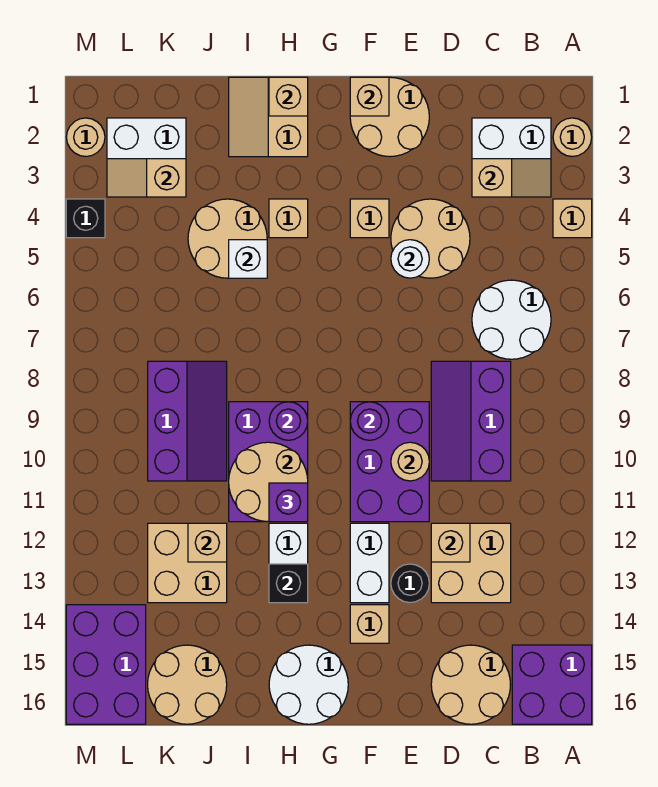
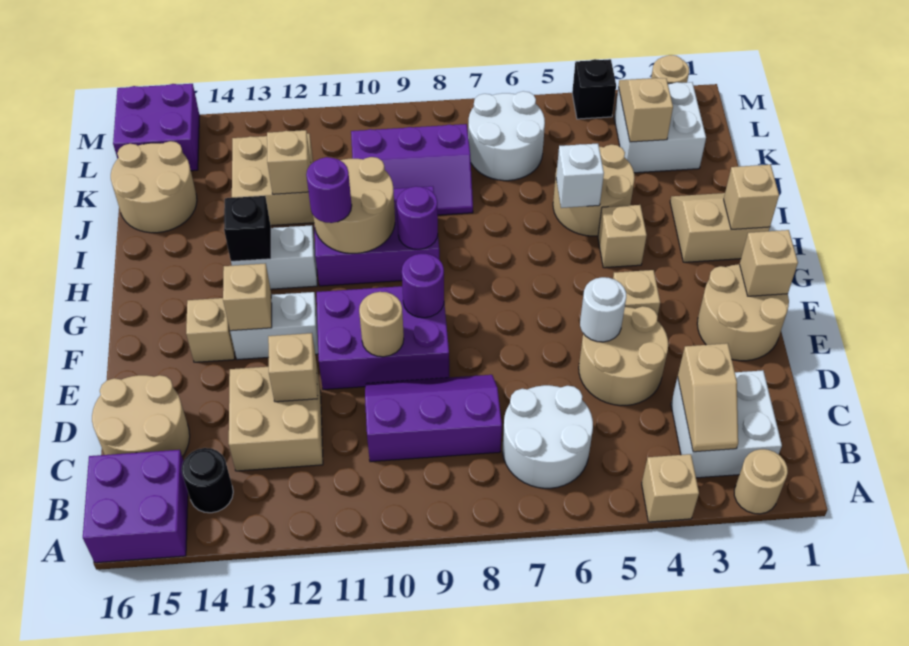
black 1x1 round brick [391,564,429,603] -> black 1x1 round brick moved to [182,448,233,513]
none -> tan 1x1 brick [223,263,272,331]
white 2x2 round brick [269,645,348,724] -> white 2x2 round brick moved to [468,91,545,181]
purple 1x1 brick [269,483,308,522] -> purple 1x1 round brick [306,157,352,223]
purple 2x3 brick [66,605,146,724] -> purple 2x2 brick [113,84,200,171]

